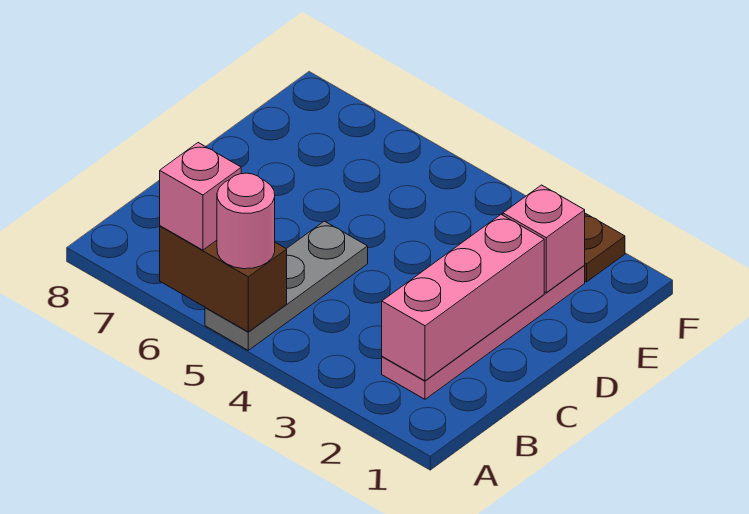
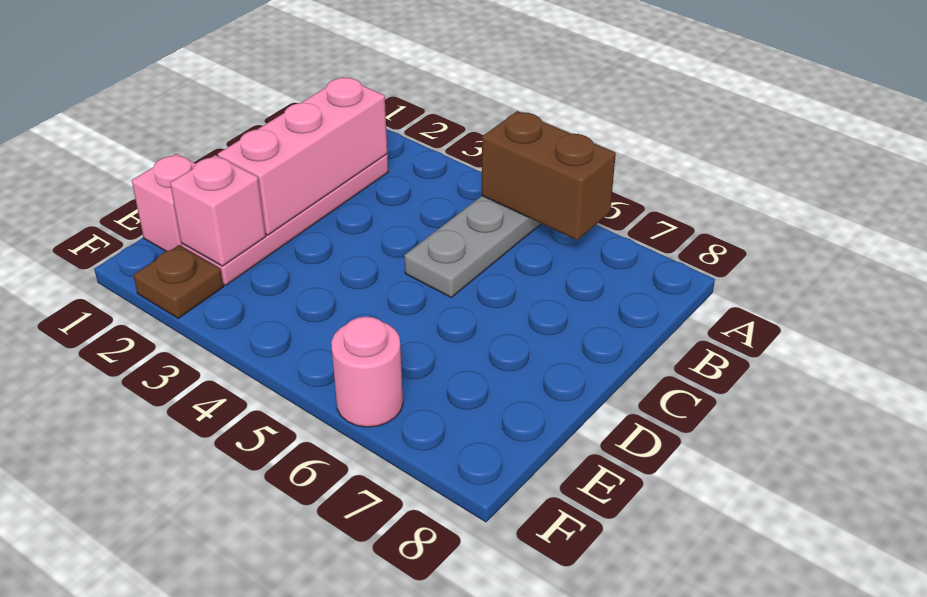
pink 1x1 round brick [217,173,275,269] -> pink 1x1 round brick moved to [331,317,403,427]
pink 1x1 brick [160,143,241,250] -> pink 1x1 brick moved to [132,154,196,251]

